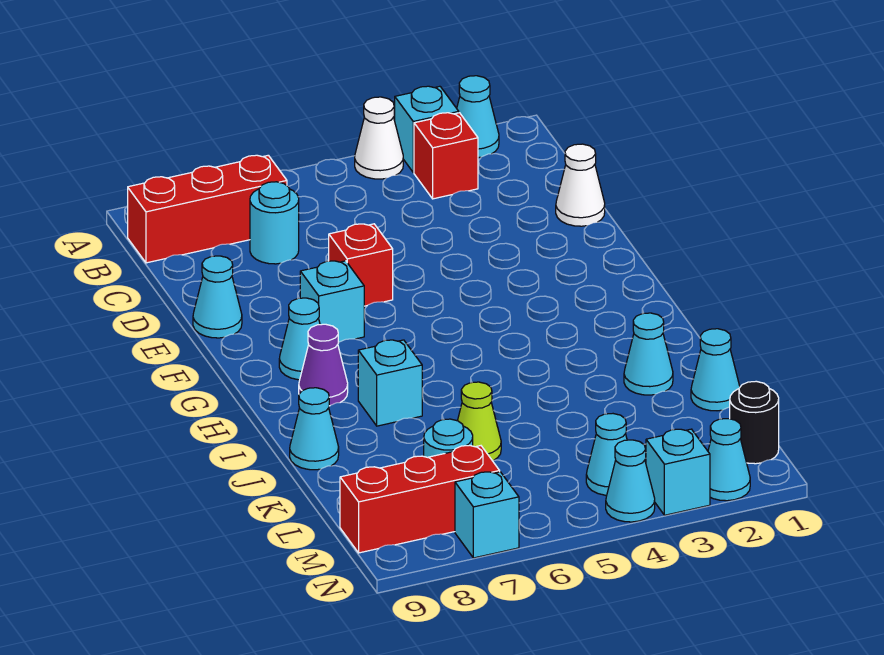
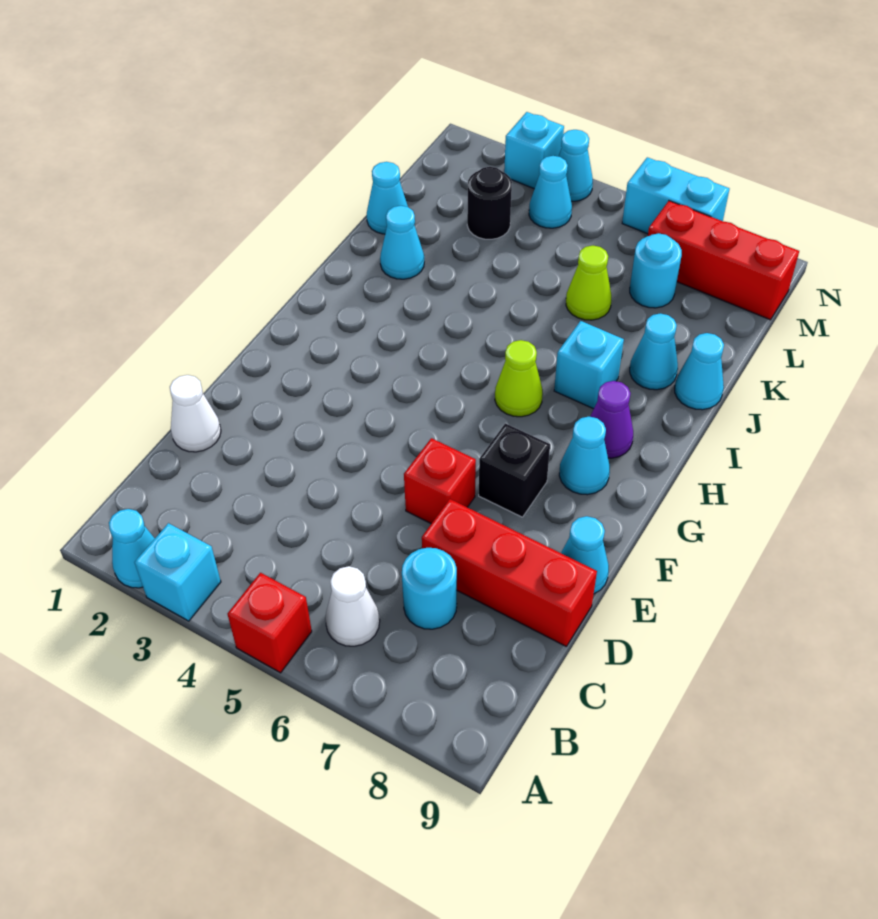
white 1x1 cone [355,97,403,179] -> white 1x1 cone moved to [325,566,380,646]
red 1x1 brick [414,113,478,199] -> red 1x1 brick moved to [227,573,312,673]
red 1x3 brick [128,155,287,263] -> red 1x3 brick moved to [422,499,597,647]
cyan 1x1 brick [300,261,364,343] -> black 1x1 brick [479,423,550,517]
none -> lime 1x1 cone [495,340,543,417]
black 1x1 round brick [730,381,779,464] -> black 1x1 round brick moved to [467,167,512,239]
cyan 1x1 cone [708,419,750,501] -> cyan 1x1 cone moved to [630,313,678,390]
cyan 1x1 brick [455,472,519,558] -> cyan 1x2 brick [622,157,729,234]

